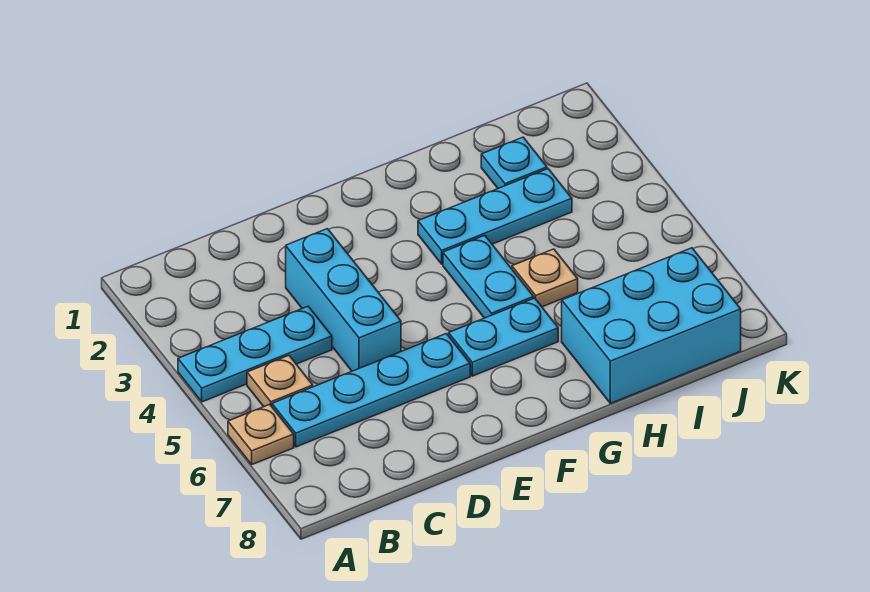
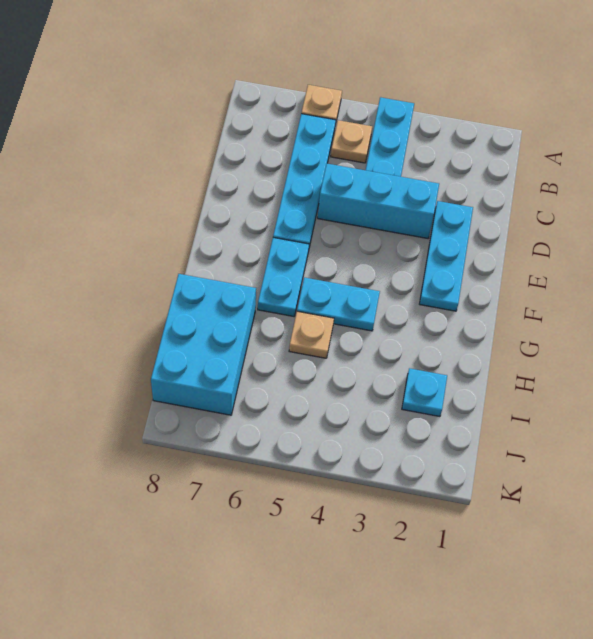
cyan 1x3 plate [418,169,572,264] -> cyan 1x3 plate moved to [420,201,473,311]

